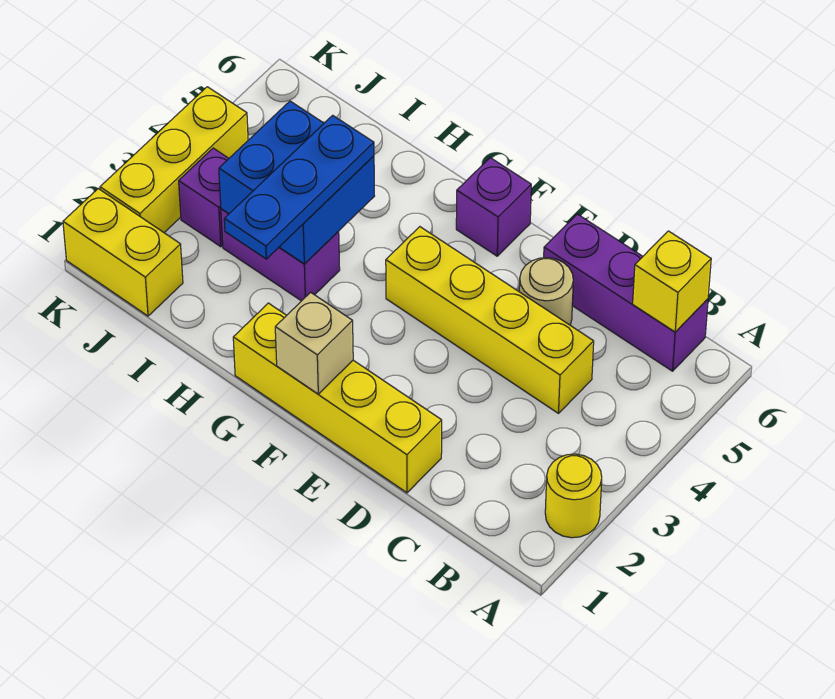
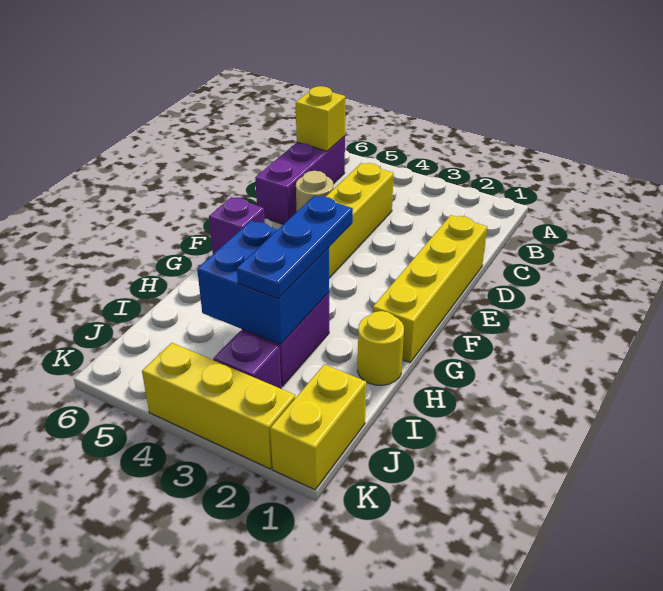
yellow 1x1 round brick [545,454,602,538] -> yellow 1x1 round brick moved to [357,311,404,385]
tan 1x1 brick [275,292,353,394] -> none
blue 1x3 plate [224,115,374,259] -> blue 1x3 plate turned to [237,196,353,299]

